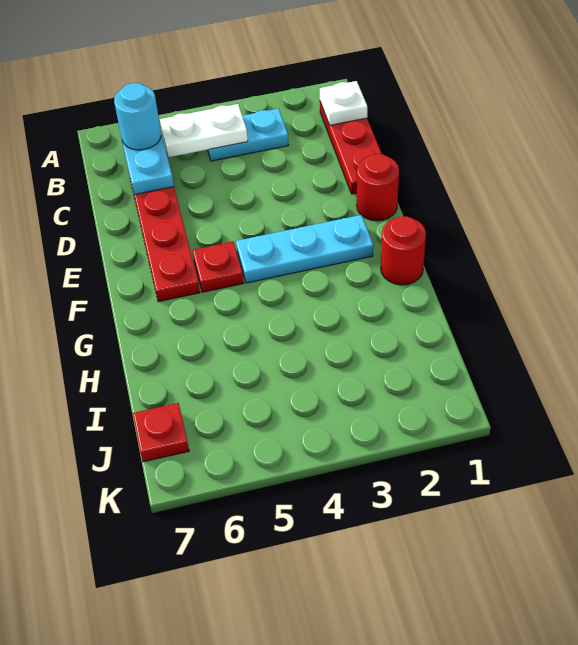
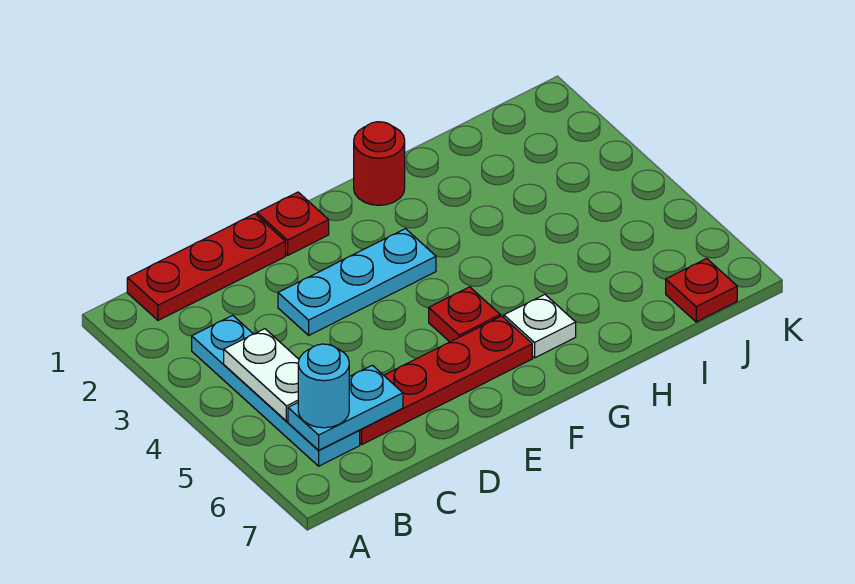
white 1x1 plate [320,81,367,125] -> white 1x1 plate moved to [504,295,576,358]
cyan 1x2 plate [208,108,288,161] -> cyan 1x4 plate [192,315,360,466]
red 1x1 round brick [357,154,399,221] -> red 1x1 plate [257,192,329,255]
cyan 1x3 plate [236,215,373,283] -> cyan 1x3 plate turned to [278,229,436,335]

